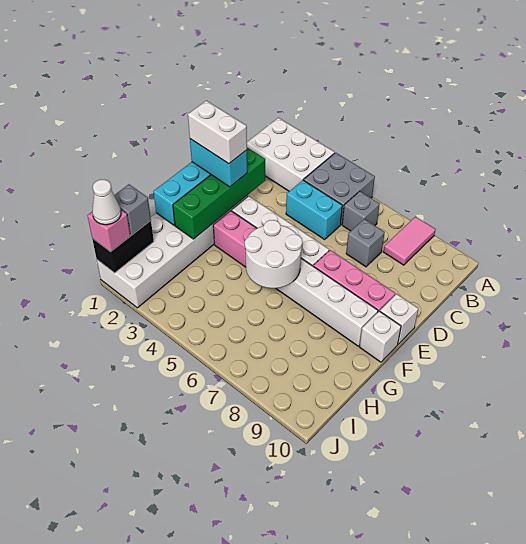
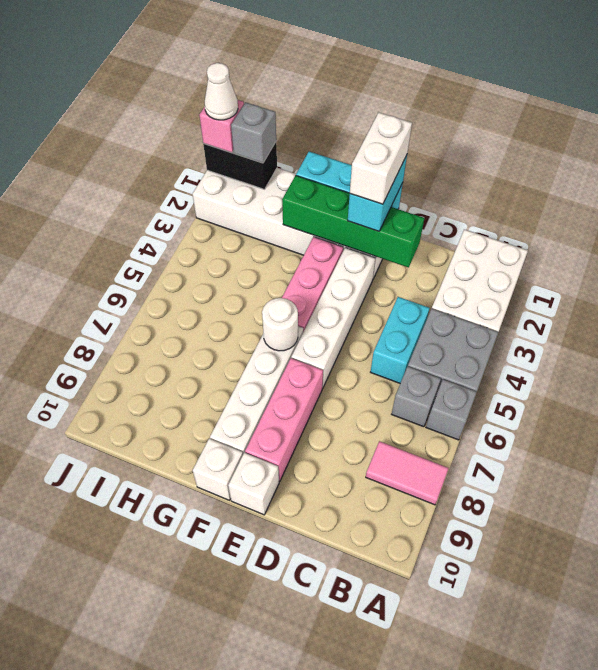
grey 1x1 brick [346,219,385,267] -> grey 1x1 brick moved to [426,379,477,440]
white 2x2 round brick [245,220,302,288] -> white 1x1 round brick [262,298,298,351]

